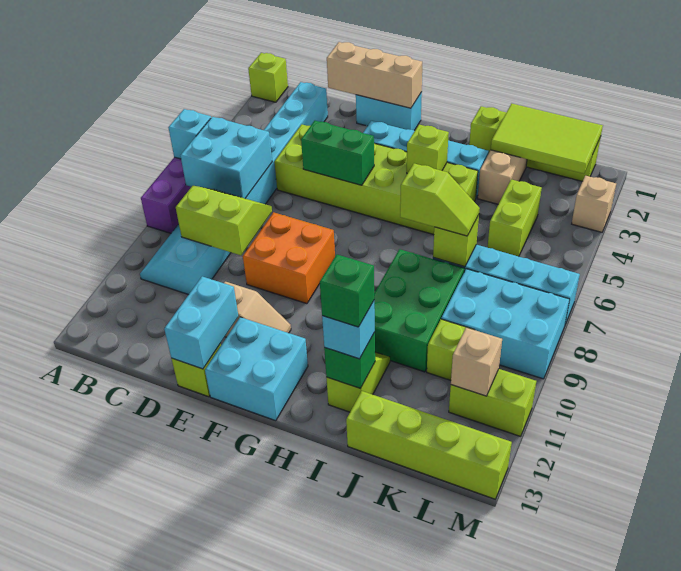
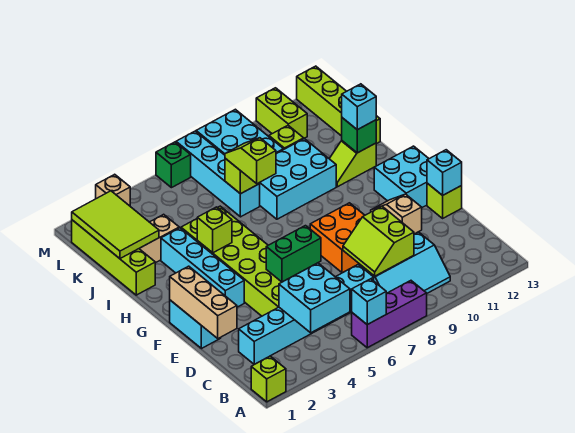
cyan 2x2 brick [180,117,272,198] -> cyan 2x2 brick moved to [279,263,350,333]
green 1x2 brick [301,121,374,185] -> green 1x2 brick turned to [266,226,321,282]
cyan 1x2 brick [164,276,238,369] -> cyan 1x1 brick [427,150,462,195]
green 2x3 brick [374,249,464,372] -> cyan 2x3 brick [260,139,336,219]
green 1x1 brick [320,255,374,327] -> green 1x1 brick moved to [156,142,191,188]
lime 1x2 brick [487,179,542,257] -> none
tan 1x1 brick [451,328,502,396] -> none

